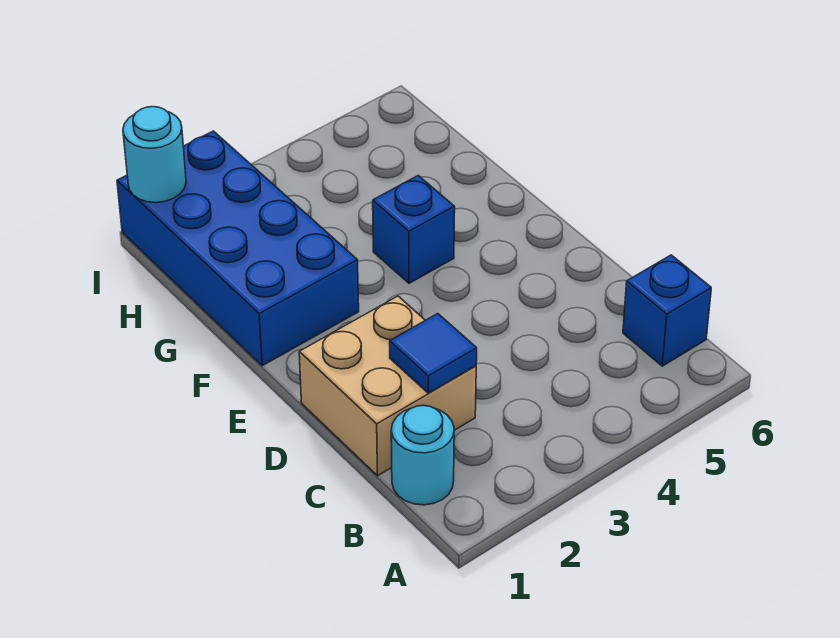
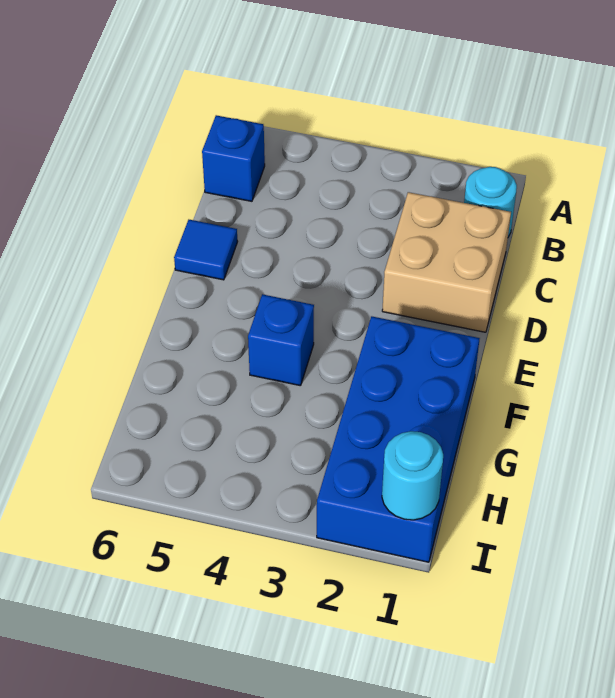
blue 1x1 tile [390,314,477,393] -> blue 1x1 tile moved to [174,220,238,280]

